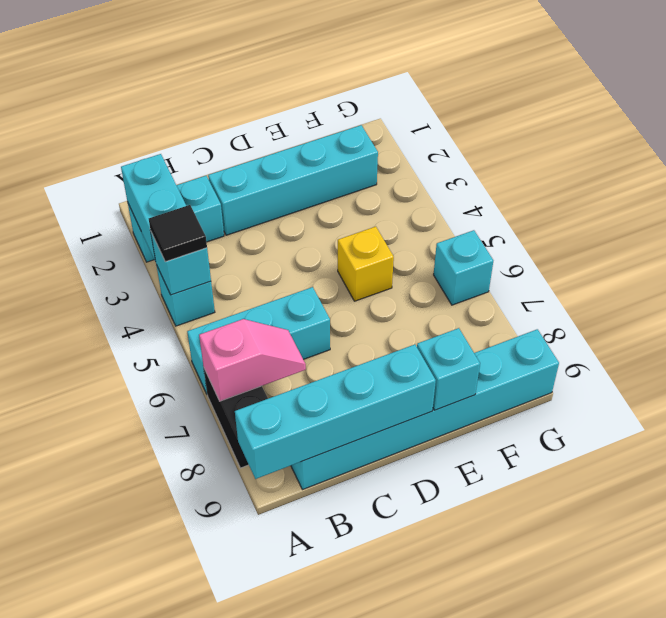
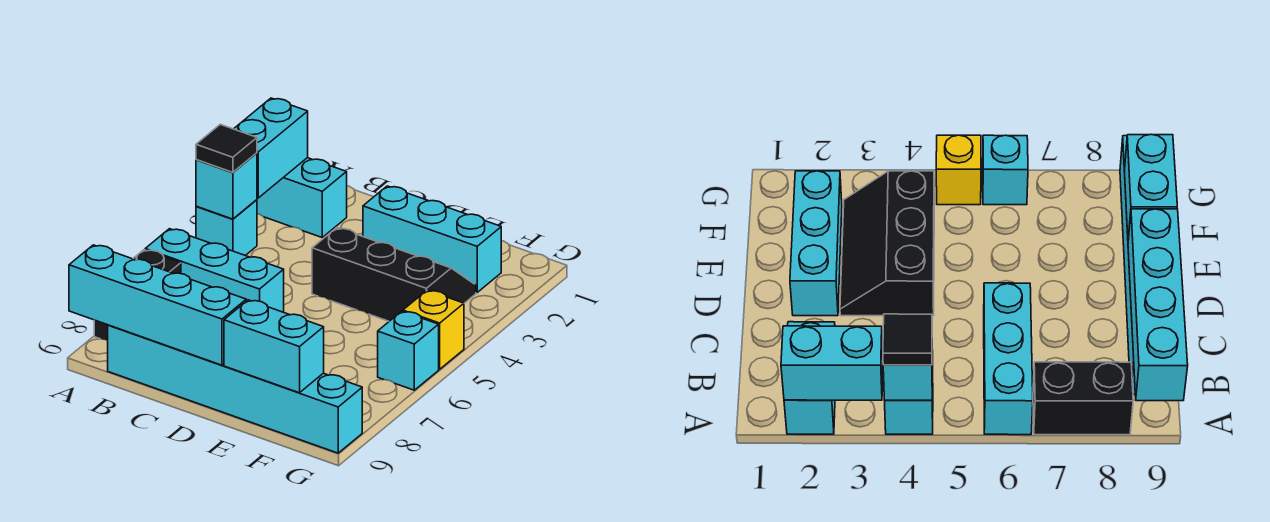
pink 1x2 slope [199,319,306,401] -> none
cyan 1x4 brick [208,125,378,235] -> cyan 1x3 brick [363,186,501,292]
none -> black 2x3 slope [312,228,476,321]
yellow 1x1 brick [338,227,394,301] -> yellow 1x1 brick moved to [403,290,464,369]
cyan 1x1 brick [417,328,480,410] -> cyan 1x2 brick [224,300,324,393]

